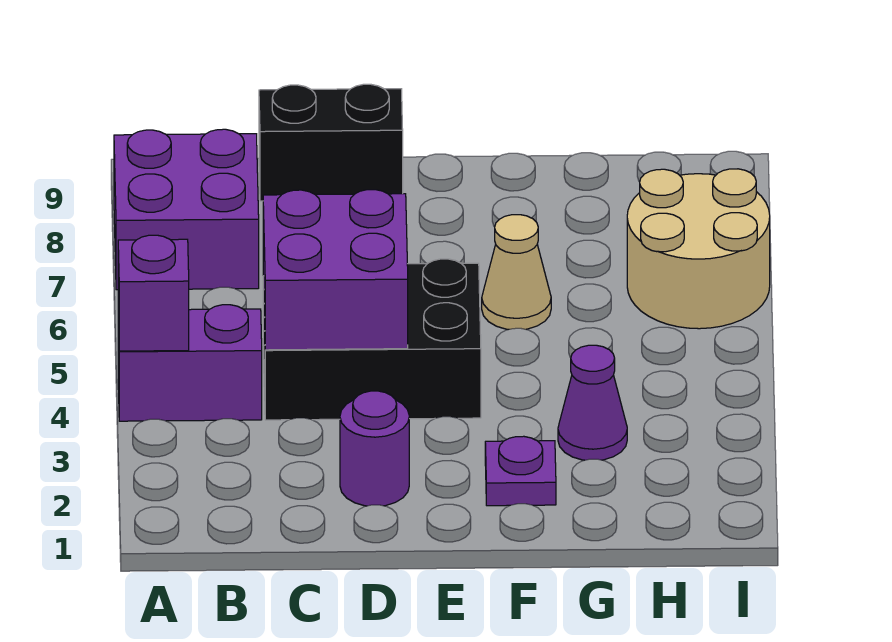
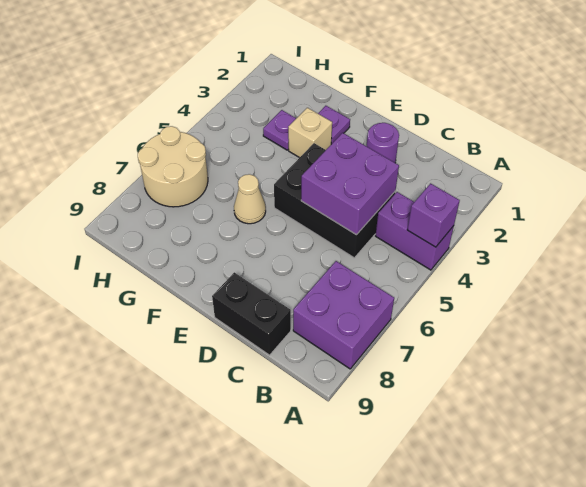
none -> tan 1x1 brick [288,108,332,158]
purple 1x1 cone [558,345,627,460] -> purple 1x1 plate [263,110,296,150]

